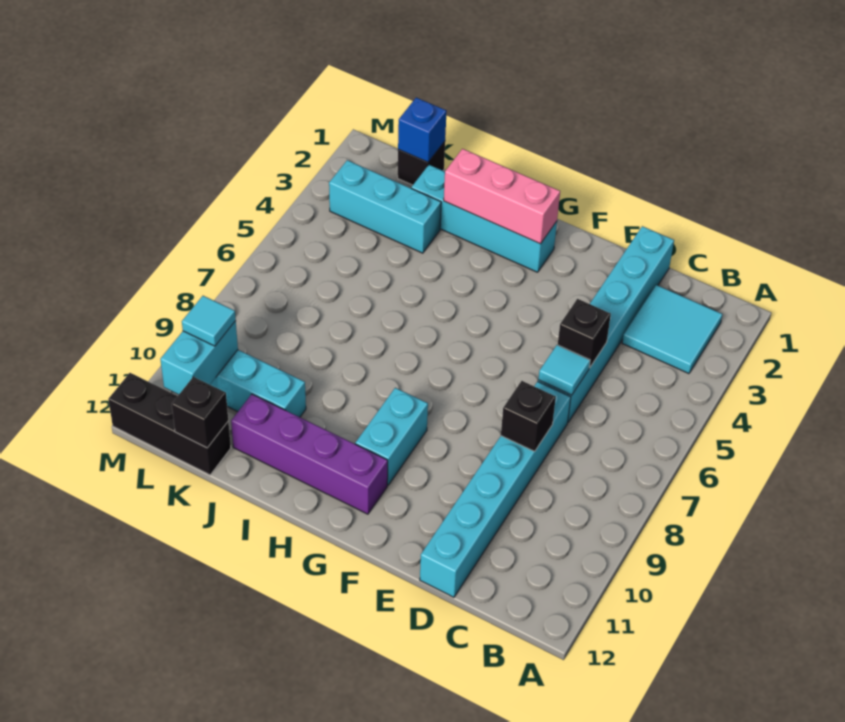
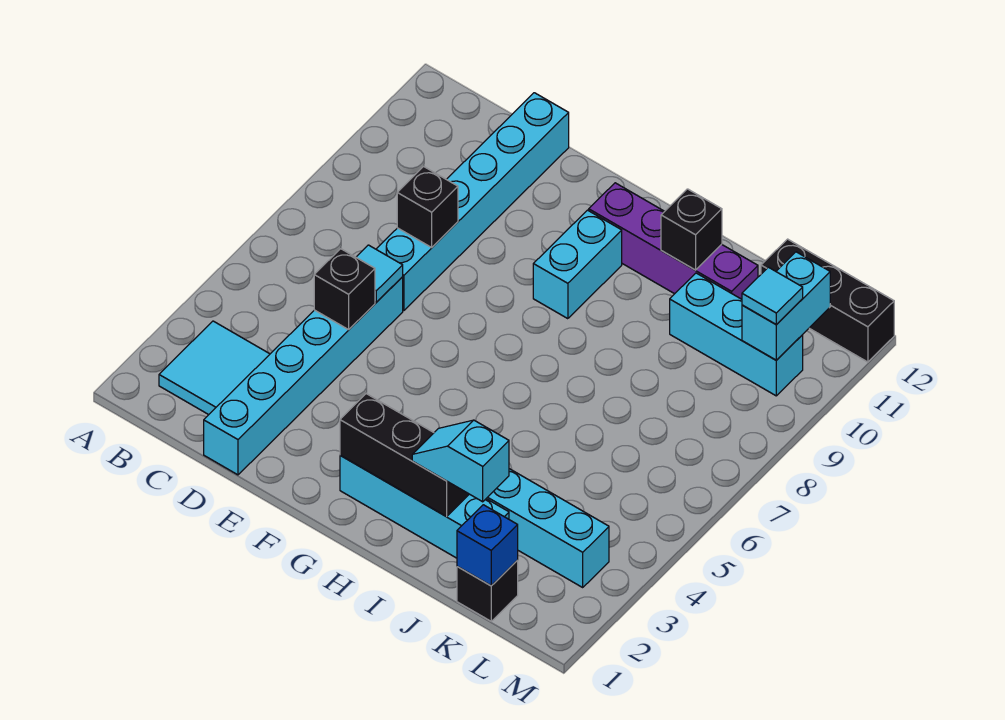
pink 1x3 brick [444,149,560,244] -> black 1x3 brick [340,394,469,517]
none -> cyan 1x2 slope [412,420,509,502]
black 1x1 brick [172,377,228,448] -> black 1x1 brick moved to [661,189,722,270]

